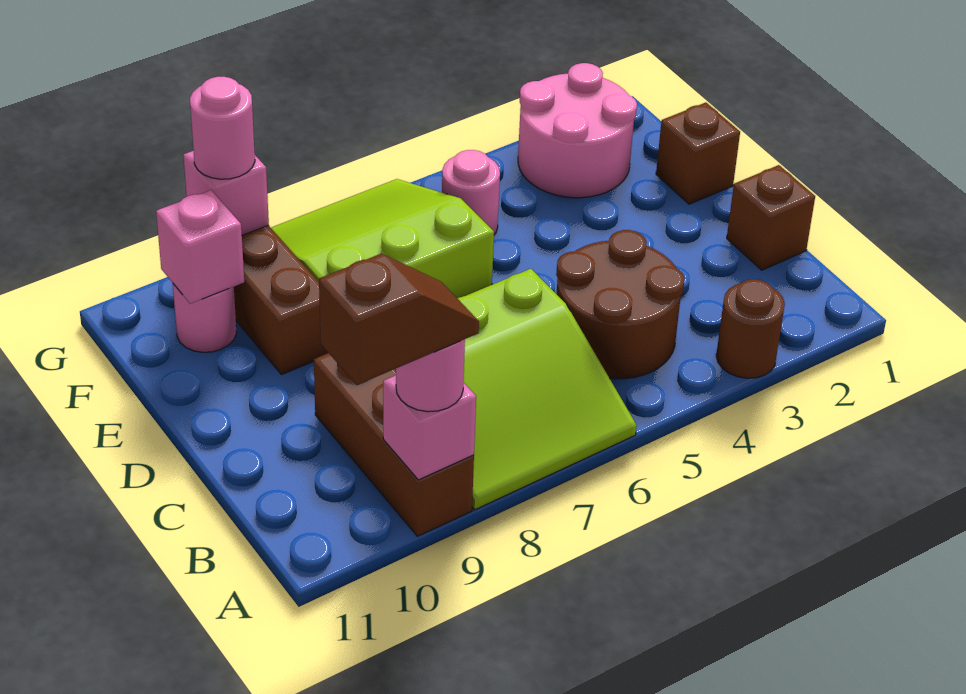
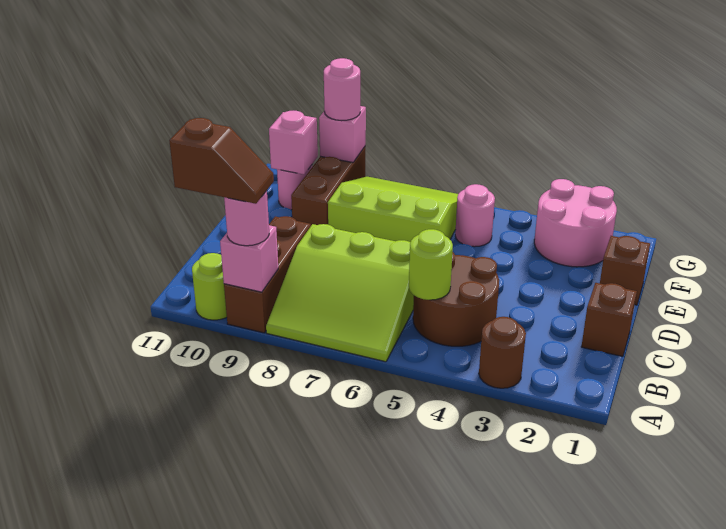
none -> lime 1x1 round brick [192,253,227,320]
none -> lime 1x1 round brick [409,229,453,300]

